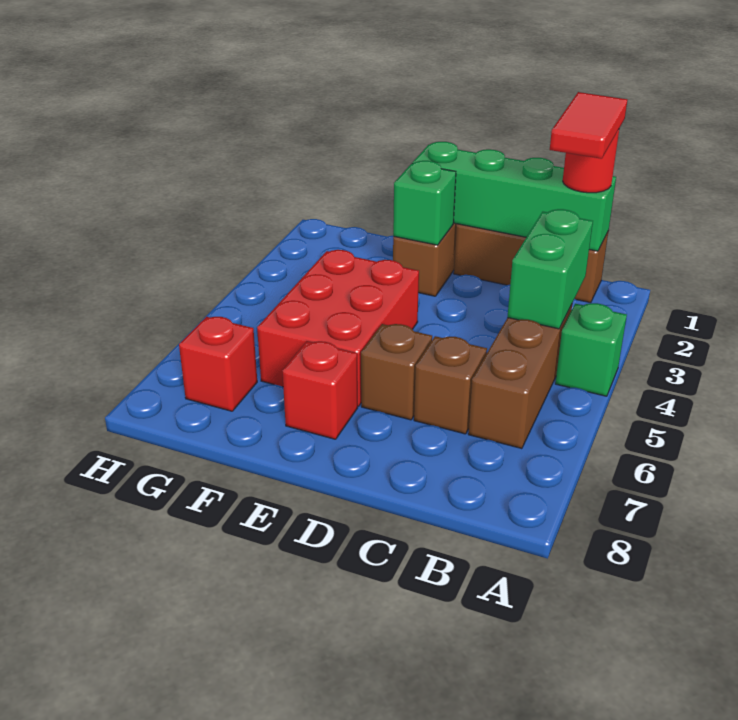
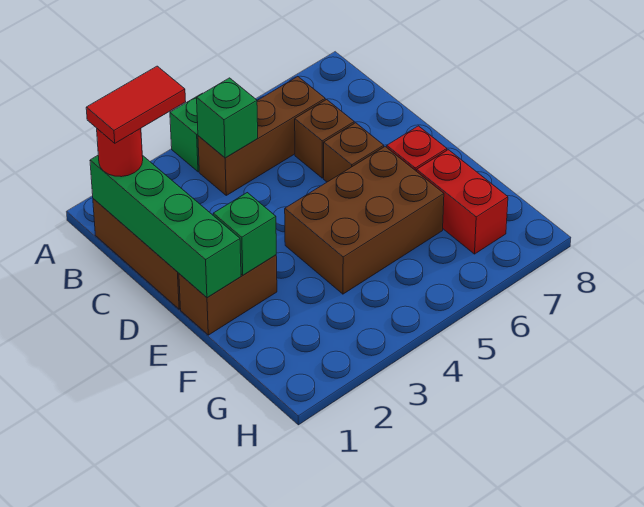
green 1x2 brick [507,209,593,329] -> green 1x1 brick [197,78,258,158]
red 2x3 brick [257,250,419,406] -> brown 2x3 brick [285,147,444,294]
red 1x1 brick [179,317,257,411] -> red 1x2 brick [417,150,508,254]

